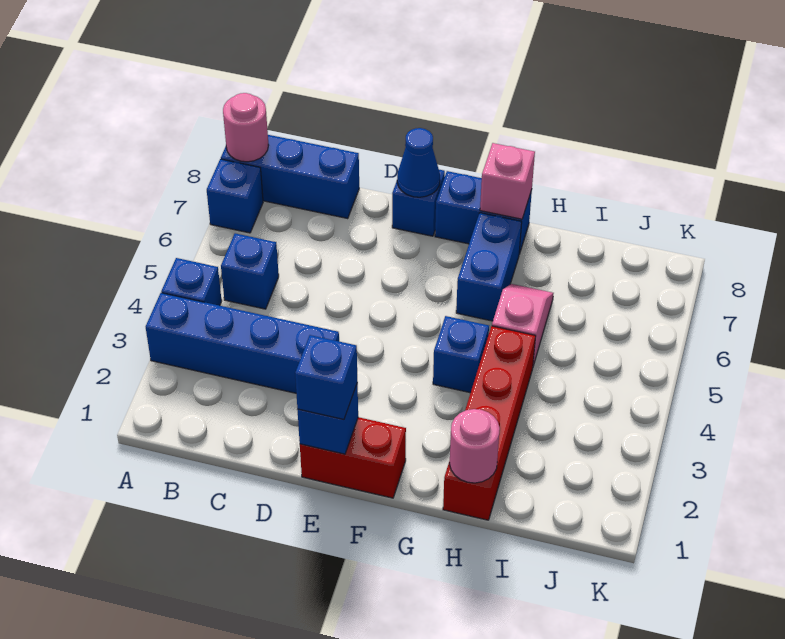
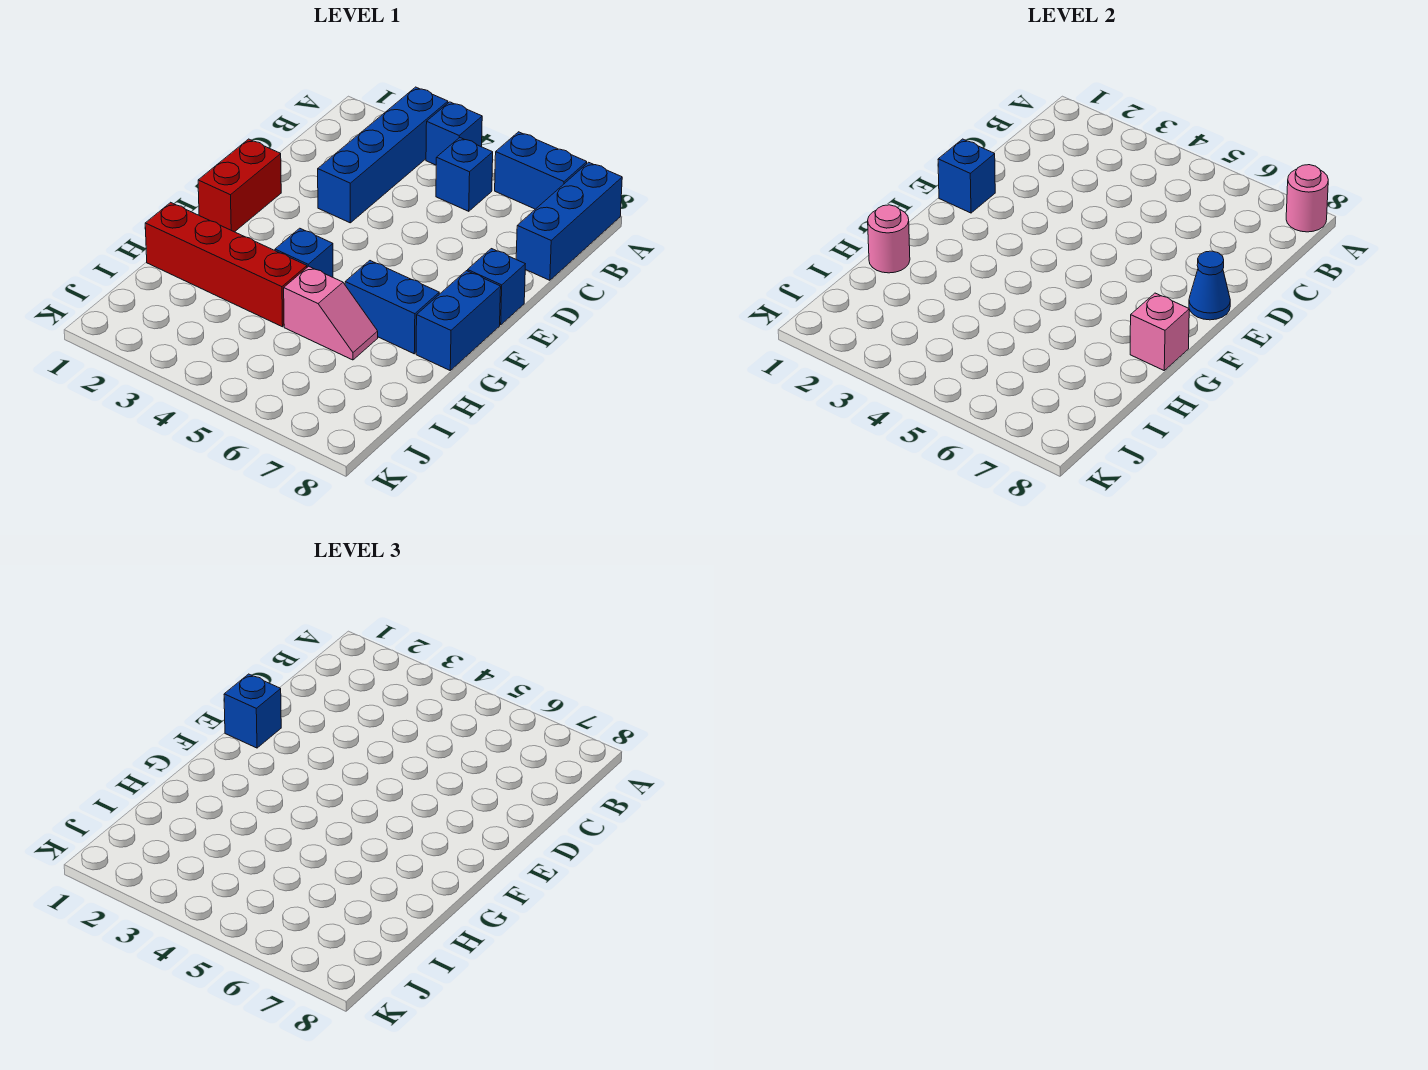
blue 1x1 brick [207,159,263,233] -> blue 1x2 brick [495,132,587,209]

